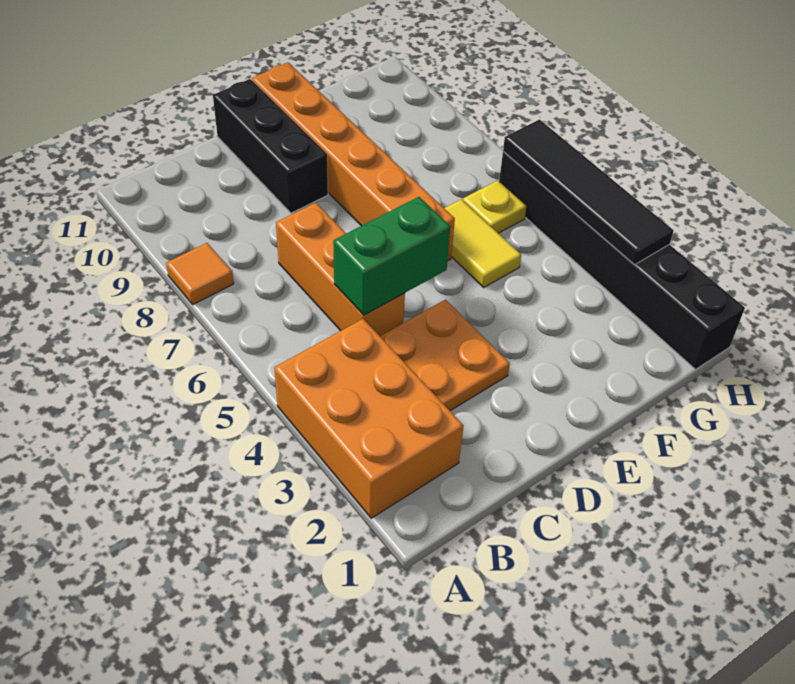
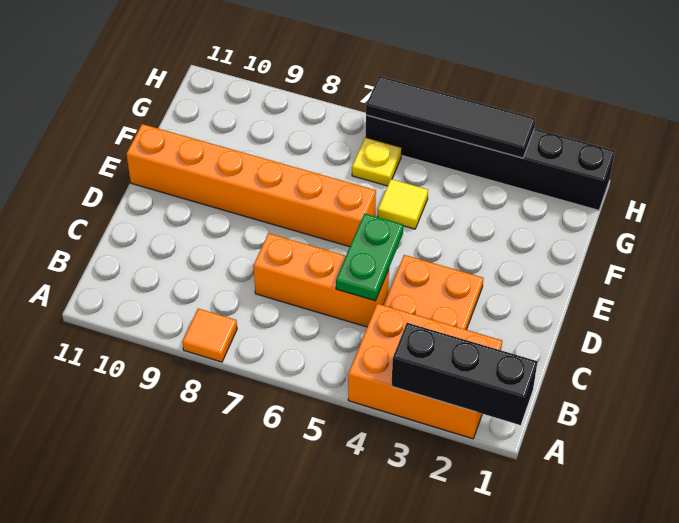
green 1x2 brick [333,197,450,315] -> green 1x2 plate [336,213,403,301]
black 1x3 brick [213,79,328,213] -> black 1x3 brick moved to [391,323,538,425]
yellow 1x2 tile [444,200,521,287] -> yellow 1x1 tile [378,179,428,229]

